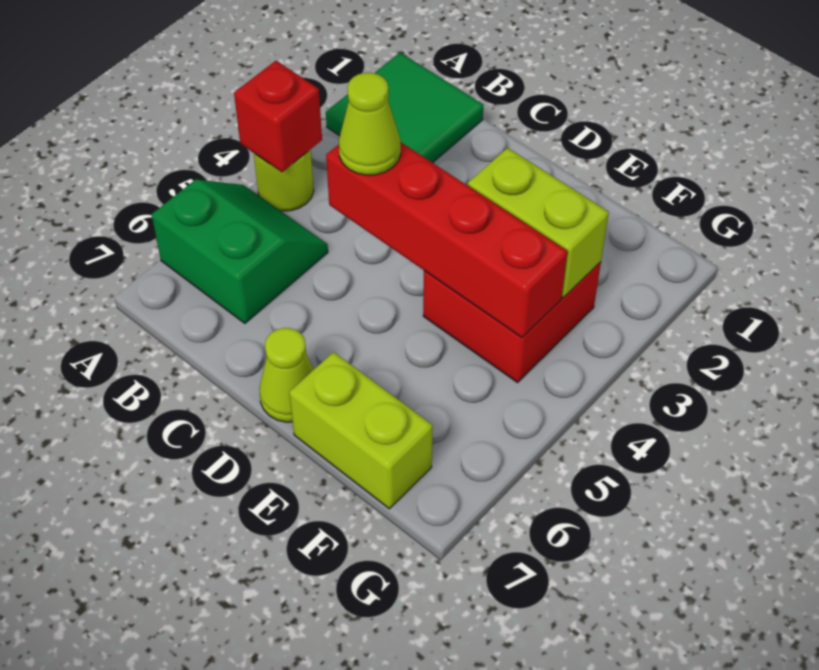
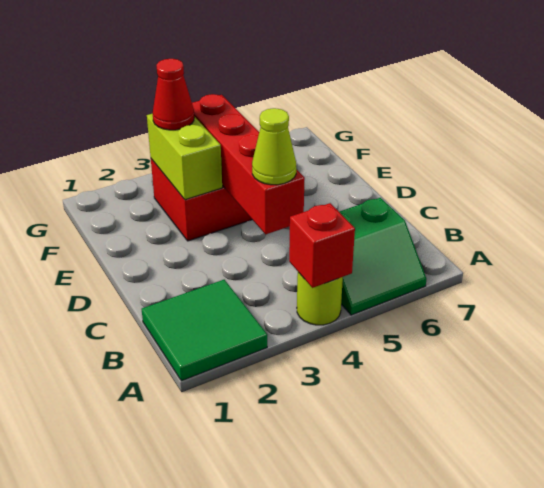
green 2x2 slope [152,180,328,323] -> green 2x2 slope turned to [339,198,426,315]
lime 1x1 cone [259,328,314,422] -> none
lime 1x2 brick [289,352,433,509] -> none
none -> red 1x1 cone [153,59,194,130]

